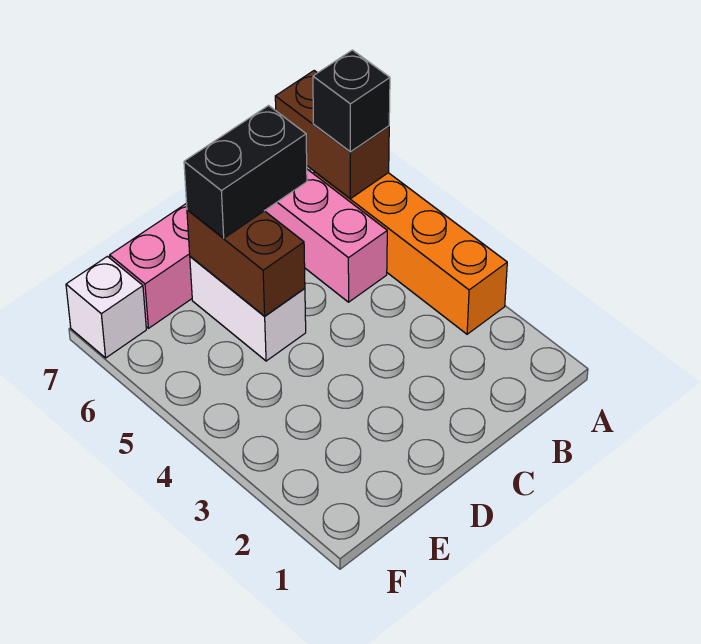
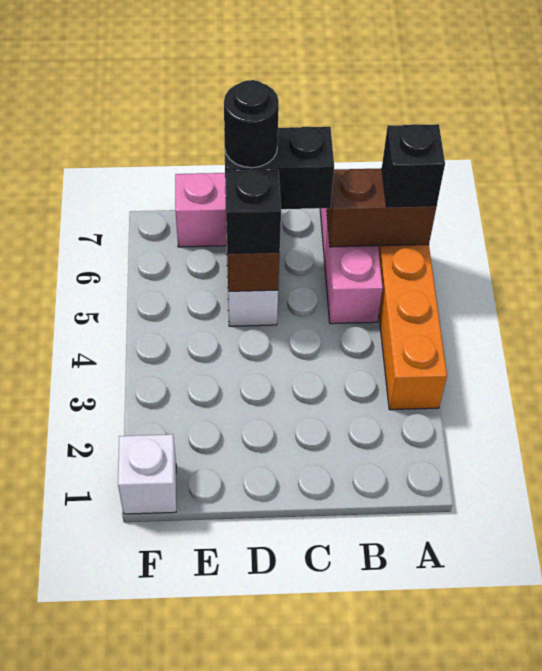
brown 1x2 brick [275,71,389,199] -> brown 1x2 brick turned to [326,168,437,247]
none -> black 1x1 brick [225,170,281,253]
none -> black 1x1 round brick [224,80,279,168]
white 1x1 brick [66,256,146,358] -> white 1x1 brick moved to [118,434,176,514]

